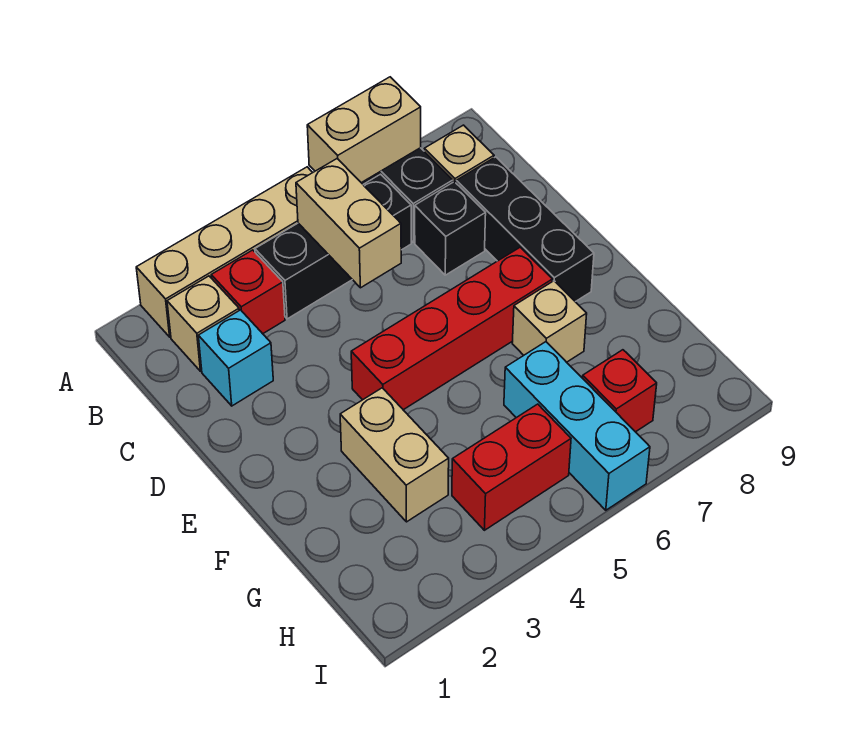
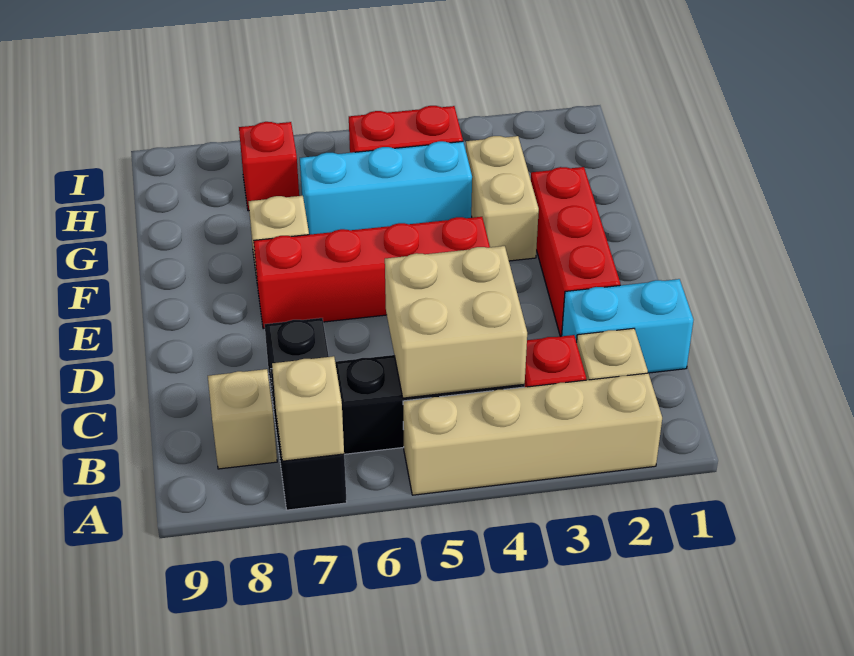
tan 1x2 brick [307,77,421,183] -> tan 1x1 brick [272,356,344,461]
tan 1x2 brick [296,159,401,288] -> tan 2x2 brick [385,246,527,398]
cyan 1x1 brick [198,310,273,406] -> cyan 1x2 brick [562,279,693,373]
black 1x3 brick [456,157,594,302] -> none
none -> red 1x3 brick [531,167,620,336]
cyan 1x3 brick [504,342,650,510] -> cyan 1x3 brick turned to [300,141,472,235]

